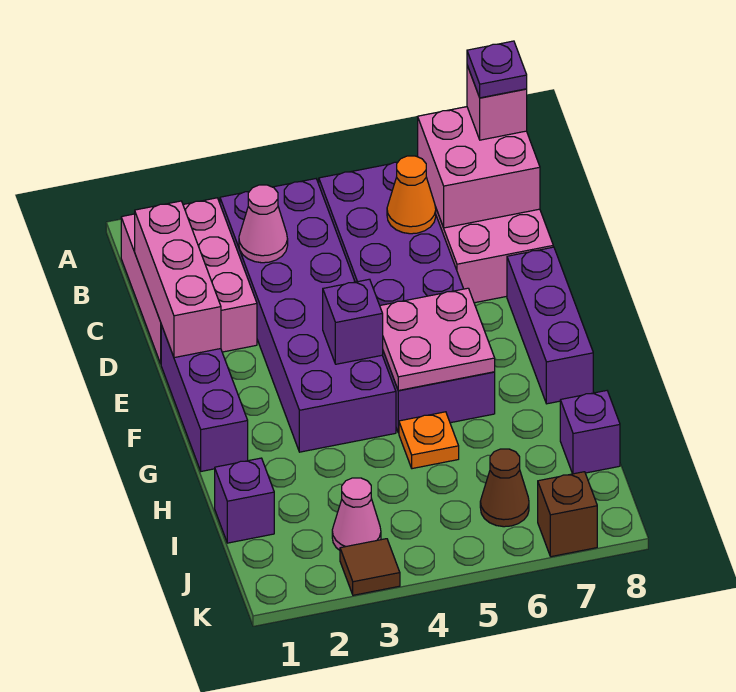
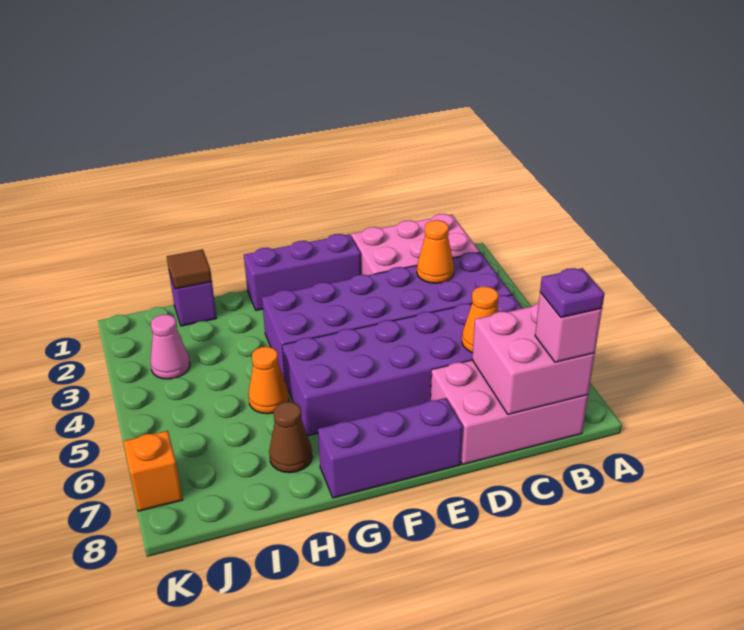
pink 1x3 brick [135,201,221,358] -> none
pink 1x1 cone [239,185,288,263] -> orange 1x1 cone [417,220,454,283]
purple 1x1 brick [323,279,383,364] -> none
pink 2x2 plate [380,288,495,390] -> none
orange 1x1 plate [399,412,459,469] -> orange 1x1 cone [248,347,289,414]
purple 1x1 brick [560,391,620,474] -> none
brown 1x1 cone [480,449,529,527] -> brown 1x1 cone moved to [269,402,312,473]
brown 1x1 tile [340,539,400,595] -> brown 1x1 tile moved to [167,249,212,289]
brown 1x1 brick [538,472,597,557] -> orange 1x1 brick [123,431,183,511]

